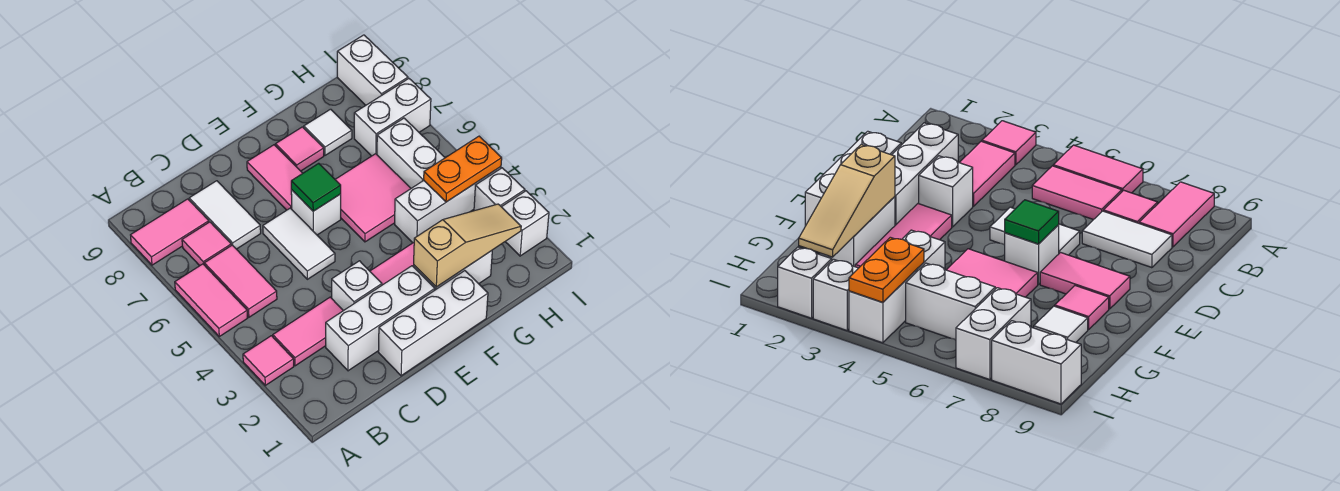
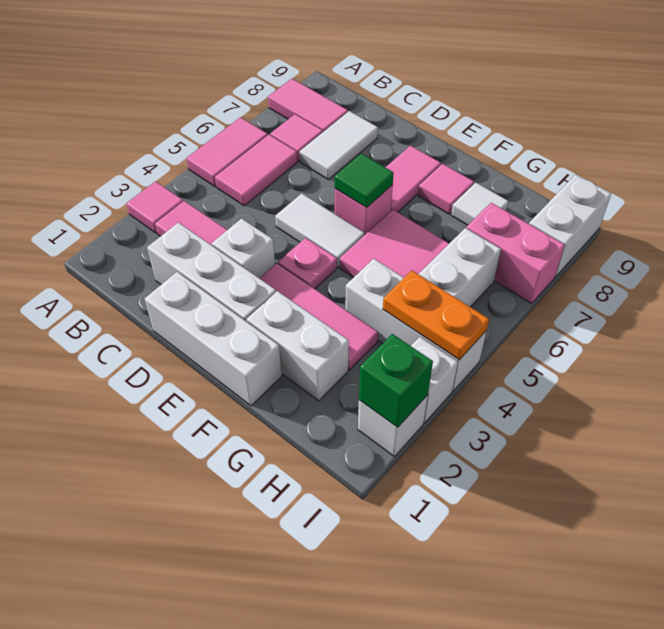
white 1x2 tile [263,208,335,279] -> white 1x2 tile turned to [275,194,365,267]
none -> pink 1x1 plate [278,238,337,289]
white 1x1 brick [291,190,341,235] -> pink 1x1 brick [335,185,393,235]
tan 1x3 slope [414,204,521,287] -> none
white 1x2 brick [354,79,431,156] -> pink 1x2 brick [466,203,565,304]
none -> green 1x1 brick [359,334,433,427]

